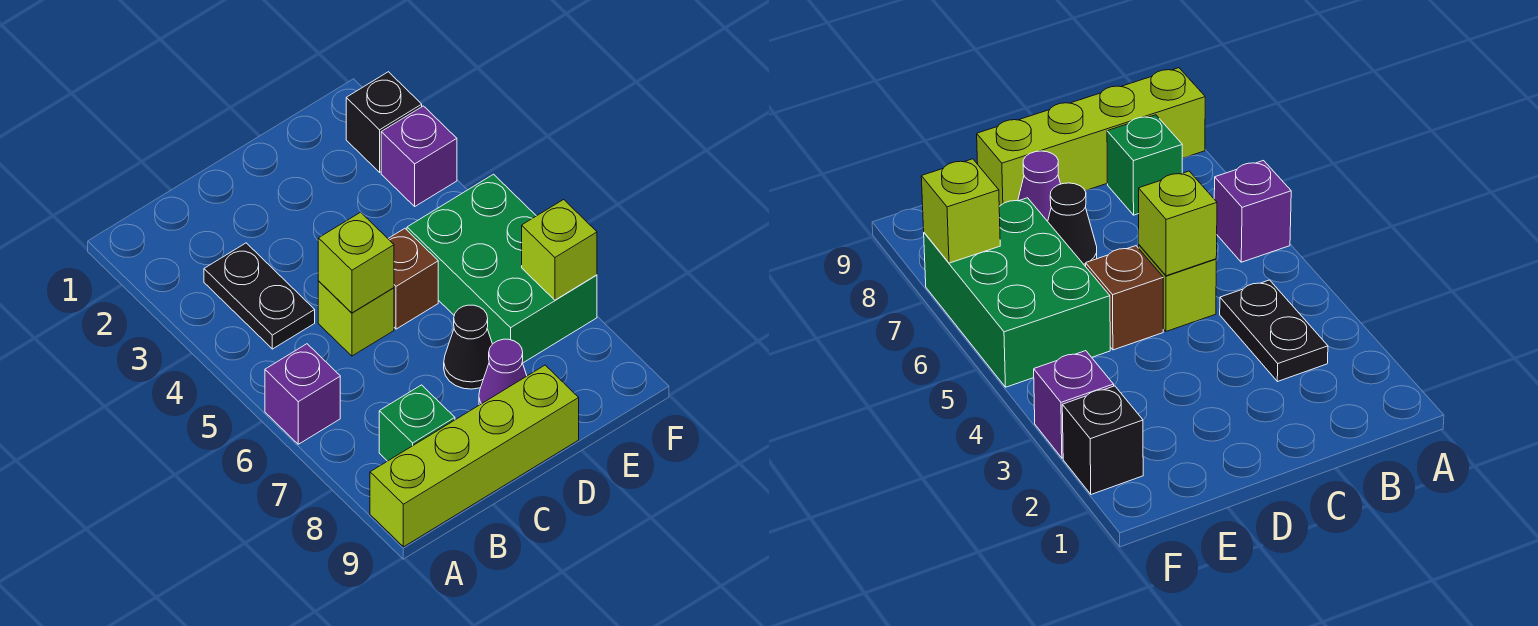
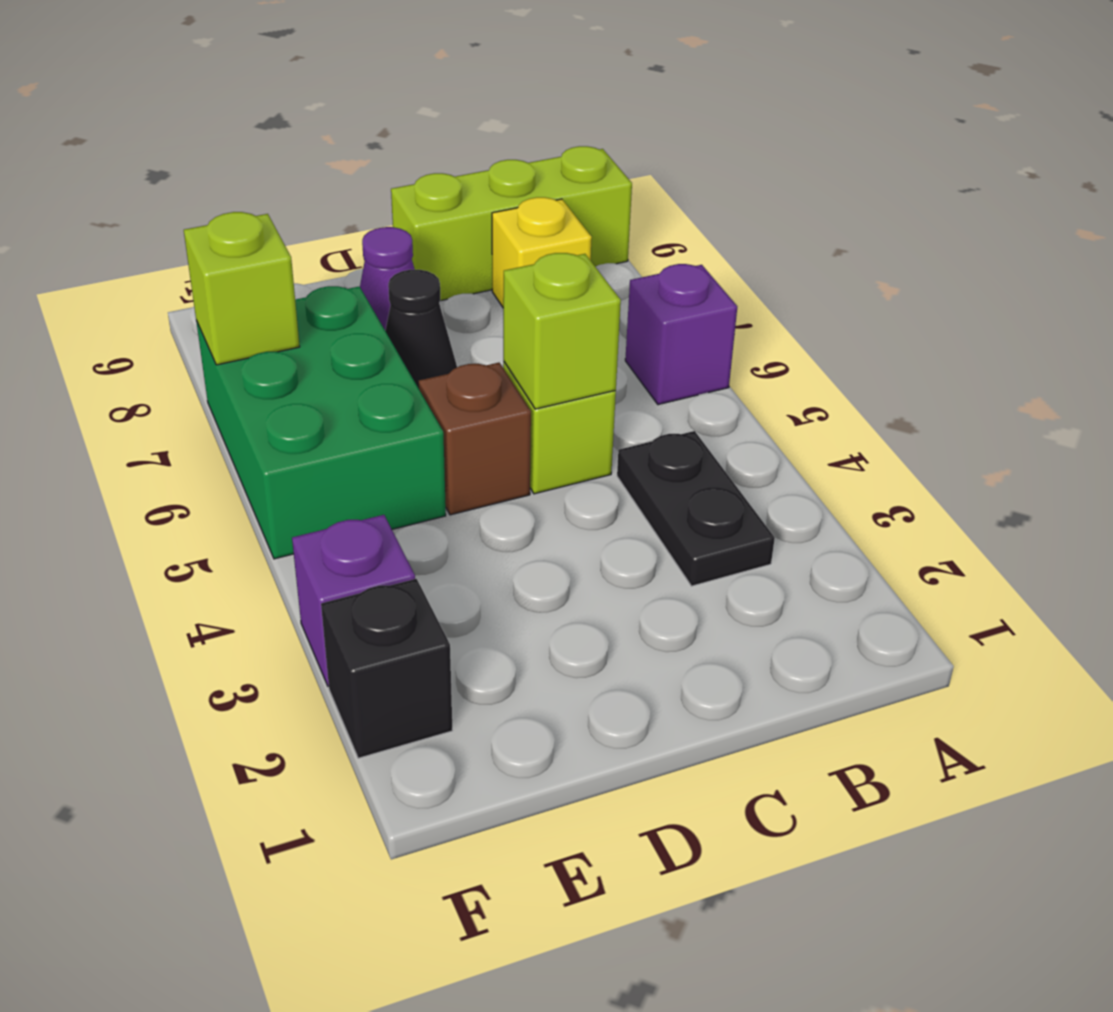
lime 1x4 brick [370,365,579,547] -> lime 1x3 brick [391,146,632,301]
green 1x1 brick [379,385,455,461] -> yellow 1x1 brick [492,197,592,307]

